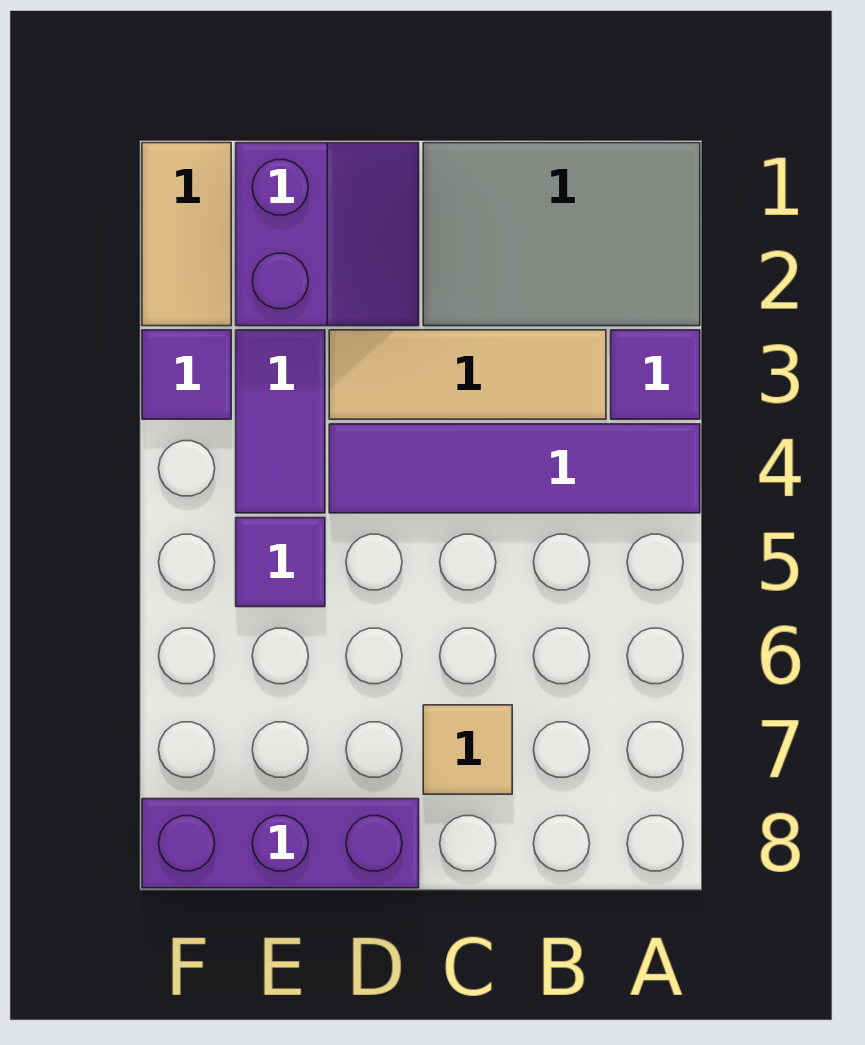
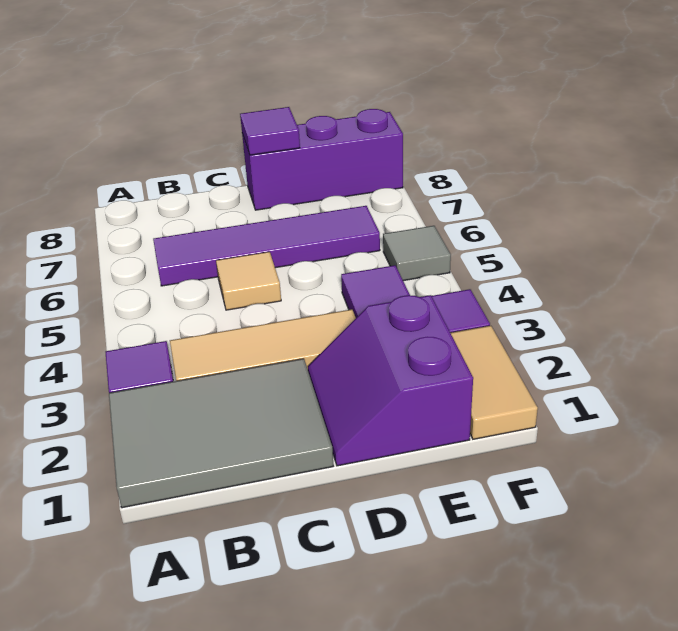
purple 1x4 tile [329,424,700,513] -> purple 1x4 tile moved to [153,206,380,286]
tan 1x1 tile [423,705,512,794] -> tan 1x1 tile moved to [216,252,281,310]
purple 1x1 tile [236,518,325,607] -> purple 1x1 tile moved to [240,107,300,155]
none -> grey 1x1 tile [383,226,451,281]

